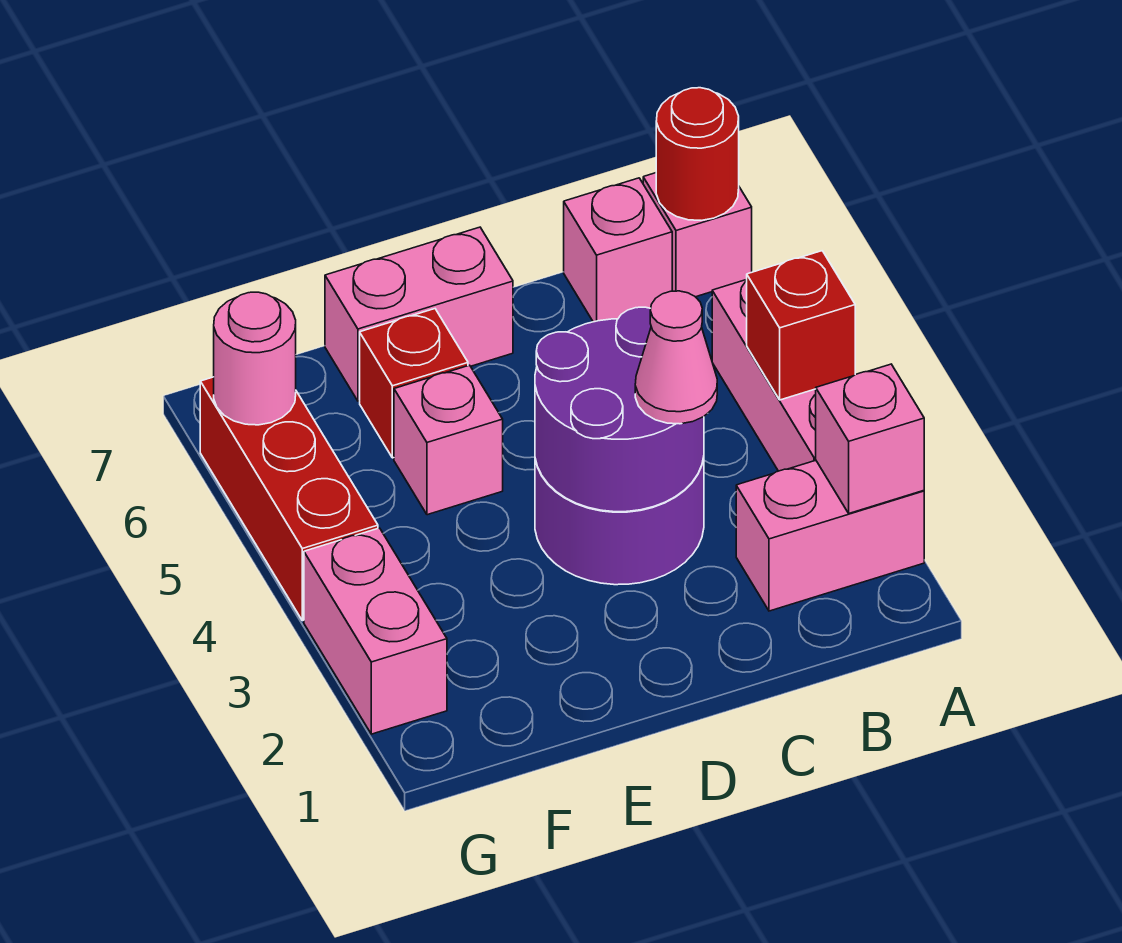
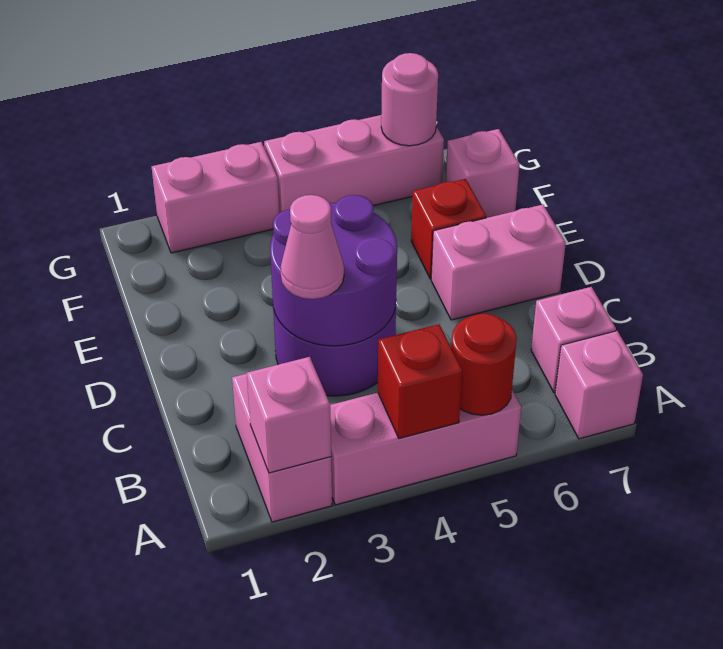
red 1x1 round brick [656,88,739,220] -> red 1x1 round brick moved to [451,313,517,415]
pink 1x2 brick [325,227,513,401] -> pink 1x2 brick turned to [431,205,566,320]
pink 1x1 brick [394,365,503,515] -> pink 1x1 brick moved to [446,129,520,218]
red 1x3 brick [200,377,378,621] -> pink 1x3 brick [264,115,444,213]

